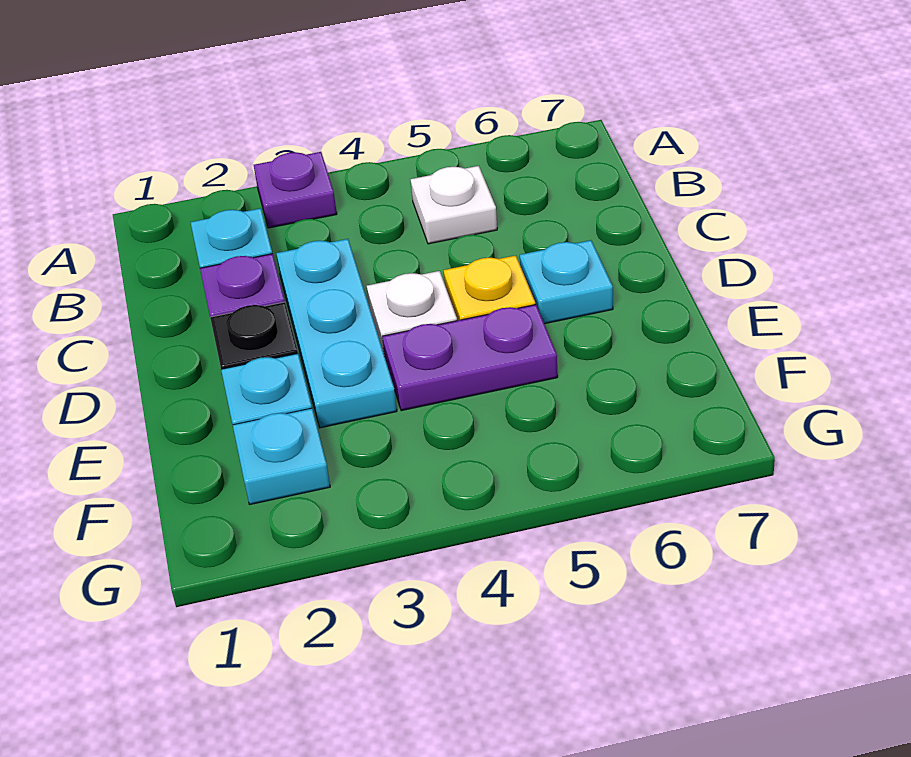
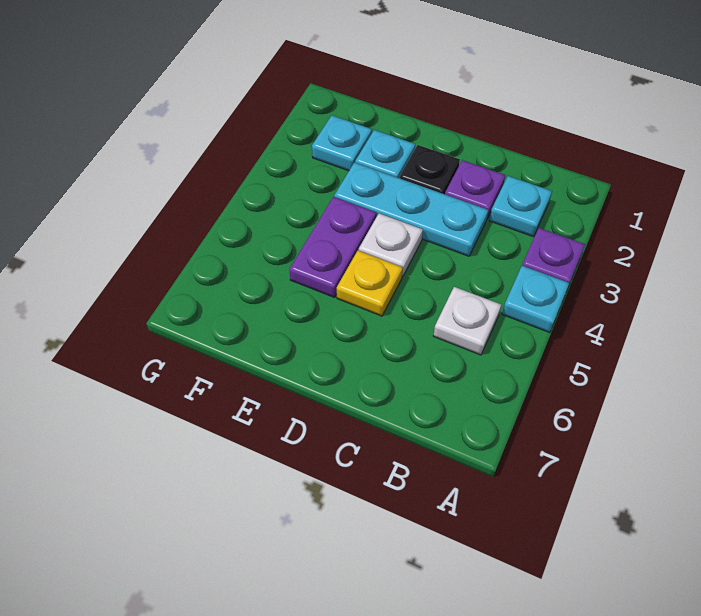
cyan 1x1 plate [520,240,613,324] -> cyan 1x1 plate moved to [502,266,569,333]

